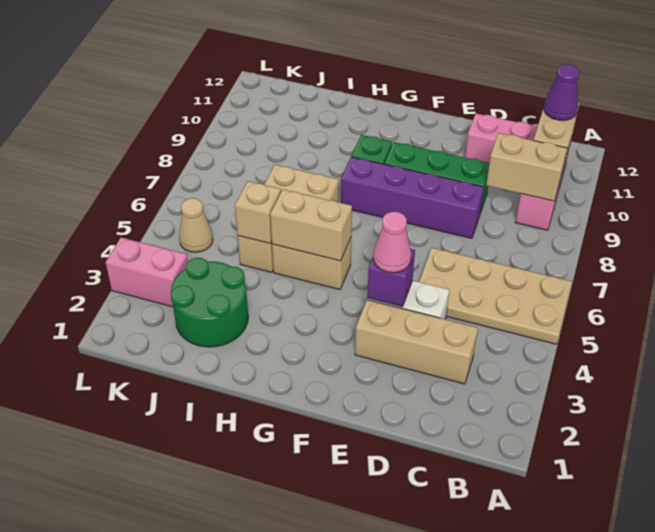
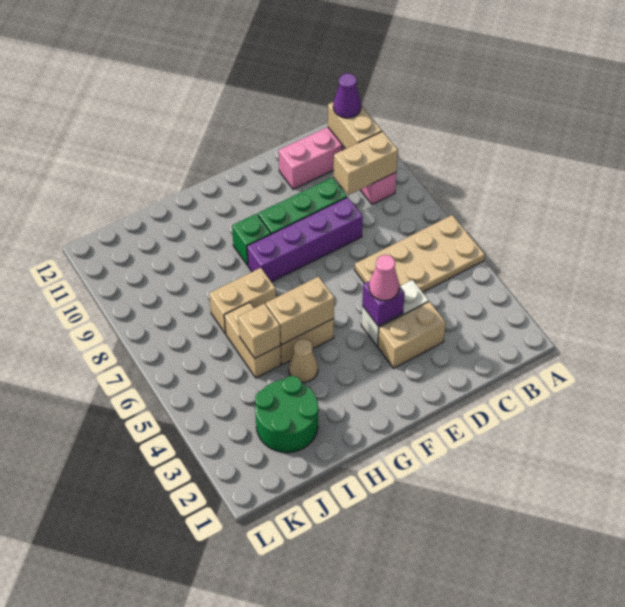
tan 1x3 brick [355,300,478,384] -> tan 1x2 brick [378,301,446,368]
pink 1x2 brick [105,237,188,307] -> none
tan 1x1 cone [179,198,213,252] -> tan 1x1 cone moved to [289,339,318,382]

